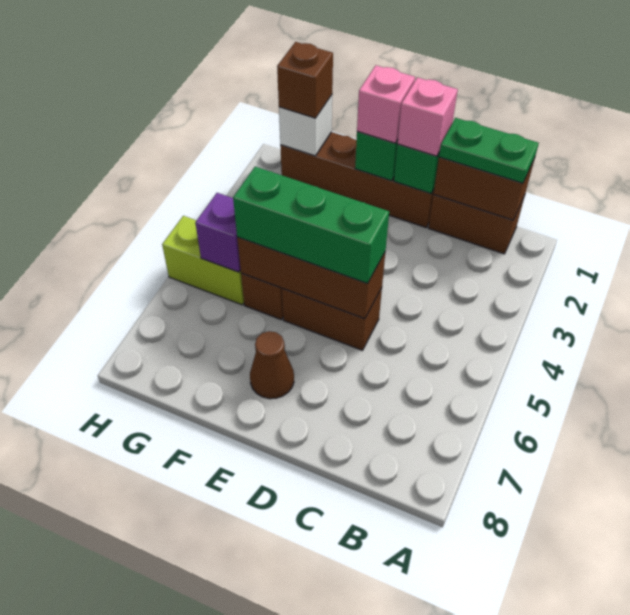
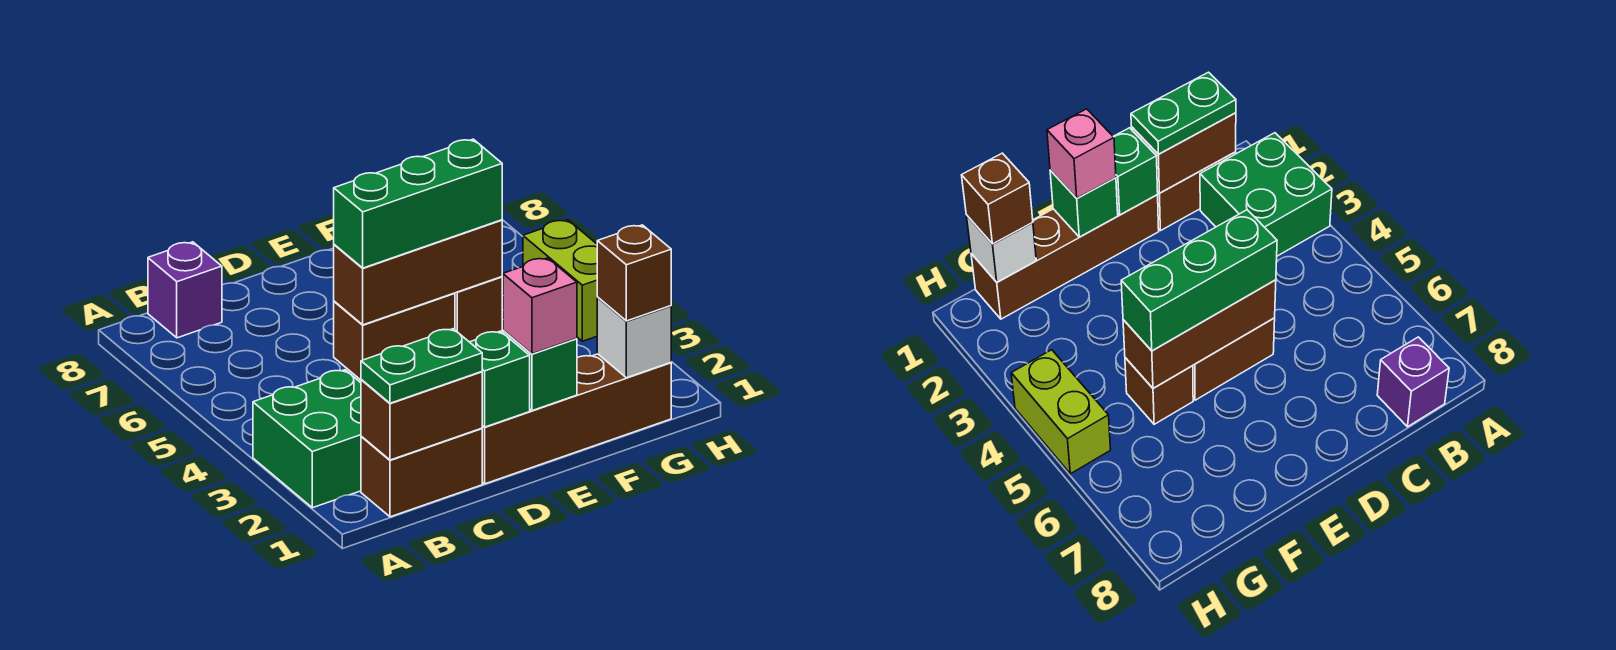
none -> green 2x2 brick [253,370,361,508]
pink 1x1 brick [397,77,458,156] -> none
brown 1x1 cone [250,331,294,399] -> none
lime 1x2 brick [162,216,244,305] -> lime 1x2 brick turned to [523,220,598,341]
purple 1x1 brick [195,193,241,272] -> purple 1x1 brick moved to [148,242,222,338]

